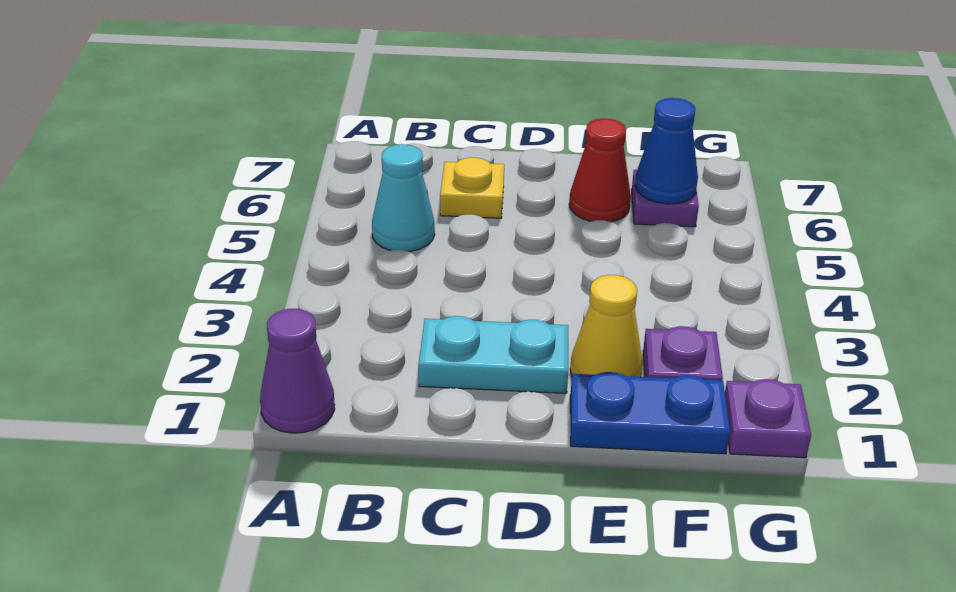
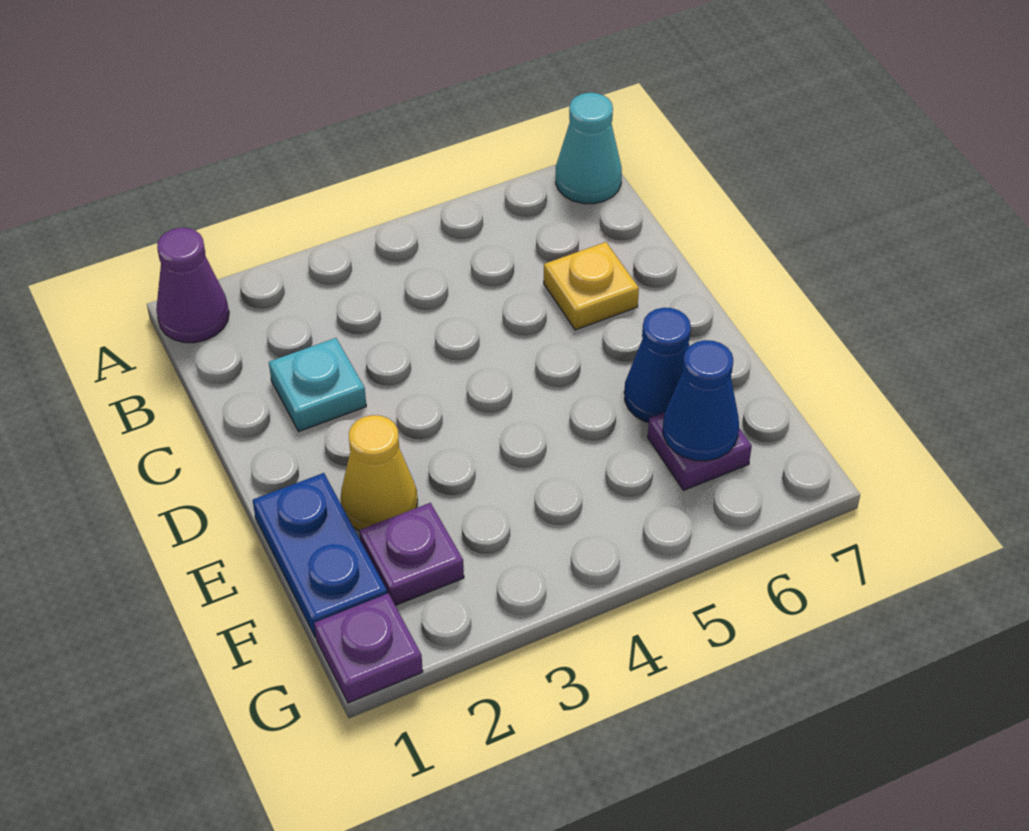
cyan 1x1 cone [372,144,435,252] -> cyan 1x1 cone moved to [556,93,622,204]
cyan 1x2 plate [419,316,568,393] -> cyan 1x1 plate [269,338,366,431]
red 1x1 cone [569,118,631,222] -> blue 1x1 cone [624,308,691,423]

